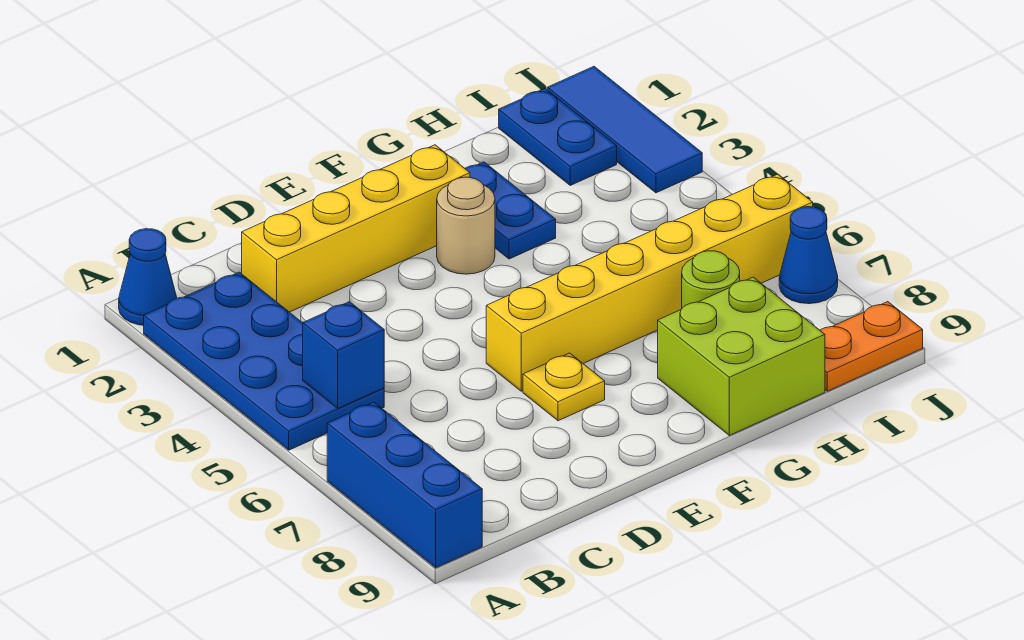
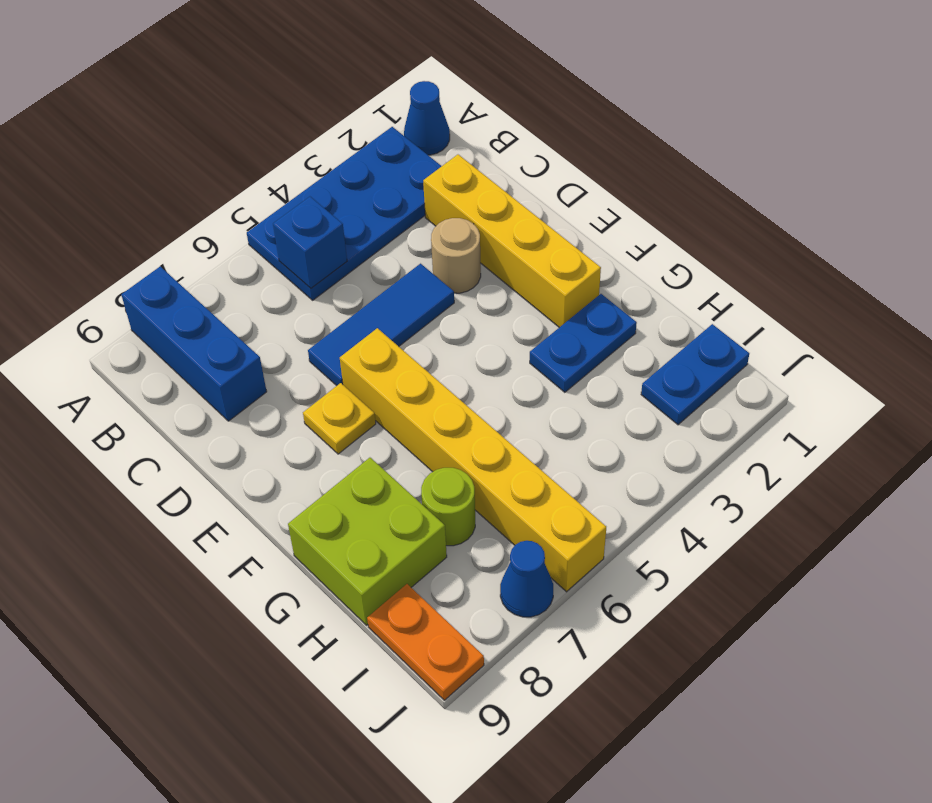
blue 1x3 brick [327,402,482,568] -> blue 1x3 brick turned to [121,267,267,421]
tan 1x1 round brick [437,177,495,274] -> tan 1x1 round brick moved to [431,218,481,293]
blue 1x3 tile [548,66,702,193] -> blue 1x3 tile moved to [308,264,454,386]

